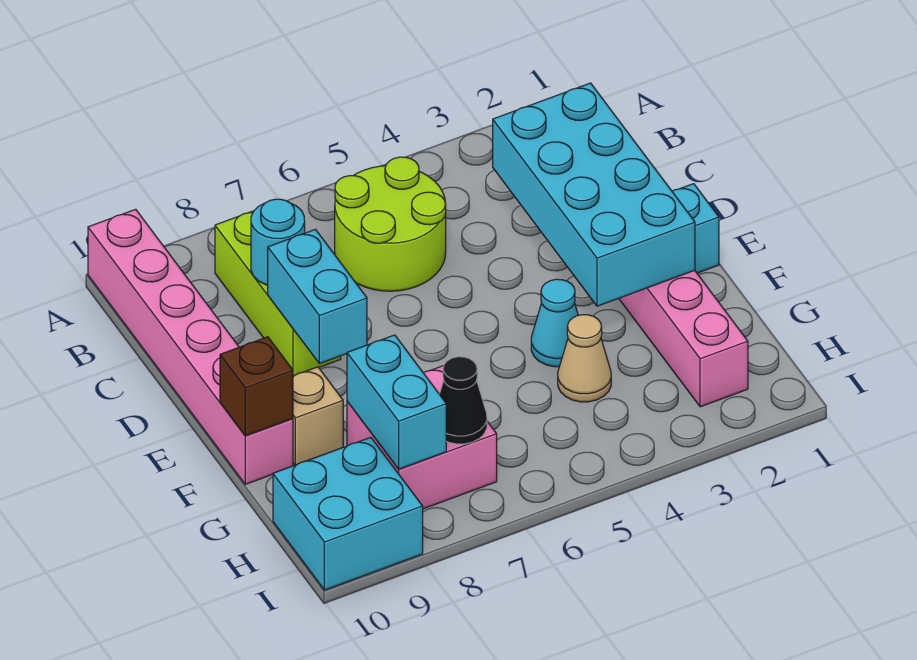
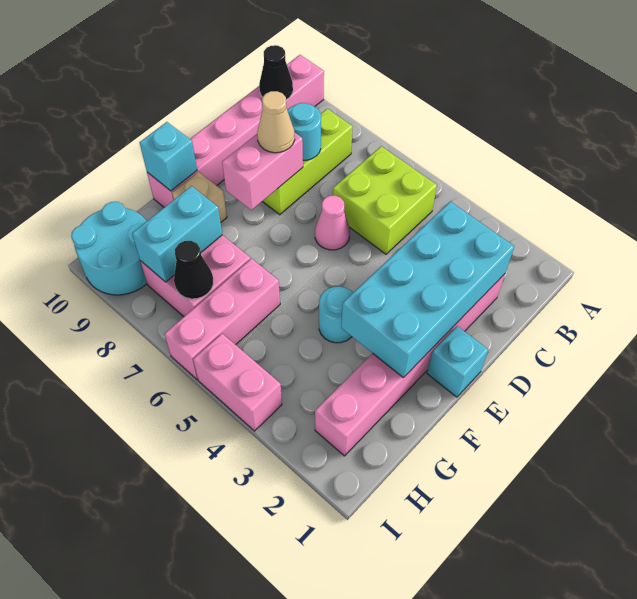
lime 2x2 round brick [335,157,446,291] -> lime 2x2 brick [333,146,437,254]
none -> black 1x1 cone [259,45,293,100]
none -> pink 1x1 cone [315,196,350,250]
cyan 1x2 brick [268,229,367,364] -> pink 1x2 brick [222,132,303,210]
cyan 1x1 cone [531,279,578,367] -> cyan 1x1 round brick [319,286,353,343]
brown 1x1 brick [220,337,293,436] -> cyan 1x1 brick [140,122,197,191]
tan 1x1 cone [558,315,611,402] -> tan 1x1 cone moved to [257,91,295,153]
none -> pink 1x3 brick [164,259,280,380]
cyan 2x2 brick [273,437,423,590] -> cyan 2x2 round brick [71,202,147,295]
none -> pink 1x2 brick [193,334,282,431]

